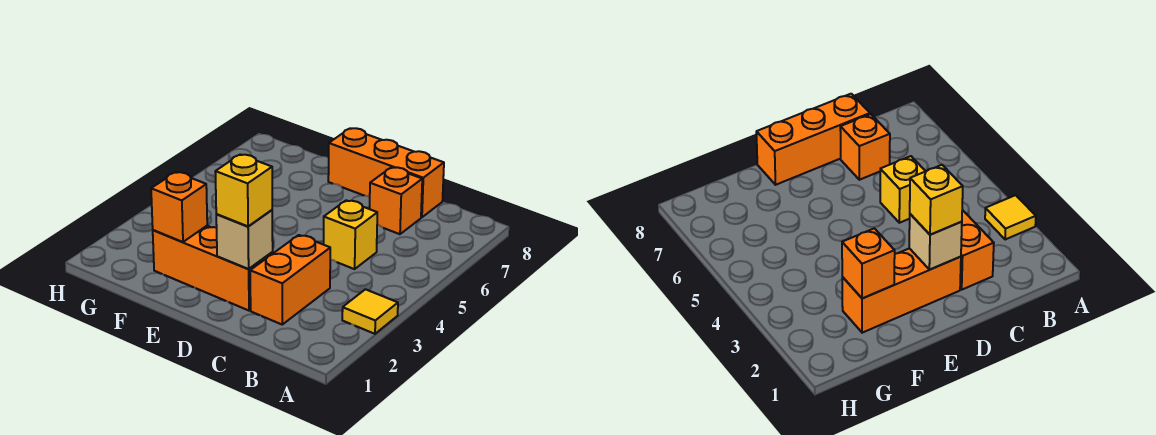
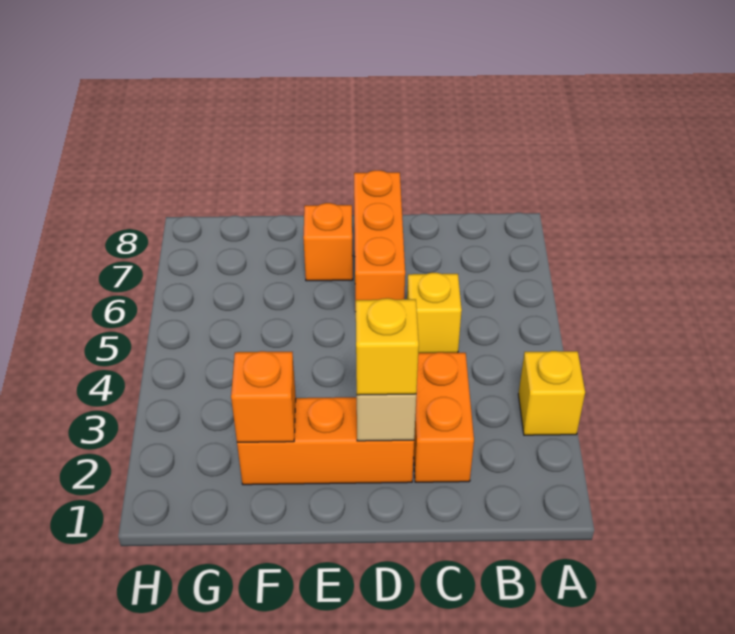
yellow 1x1 tile [342,289,398,334] -> yellow 1x1 brick [518,351,585,435]
orange 1x1 brick [370,167,422,234] -> orange 1x1 brick moved to [303,203,353,281]
orange 1x3 brick [328,128,444,217] -> orange 1x3 brick turned to [354,170,405,311]

